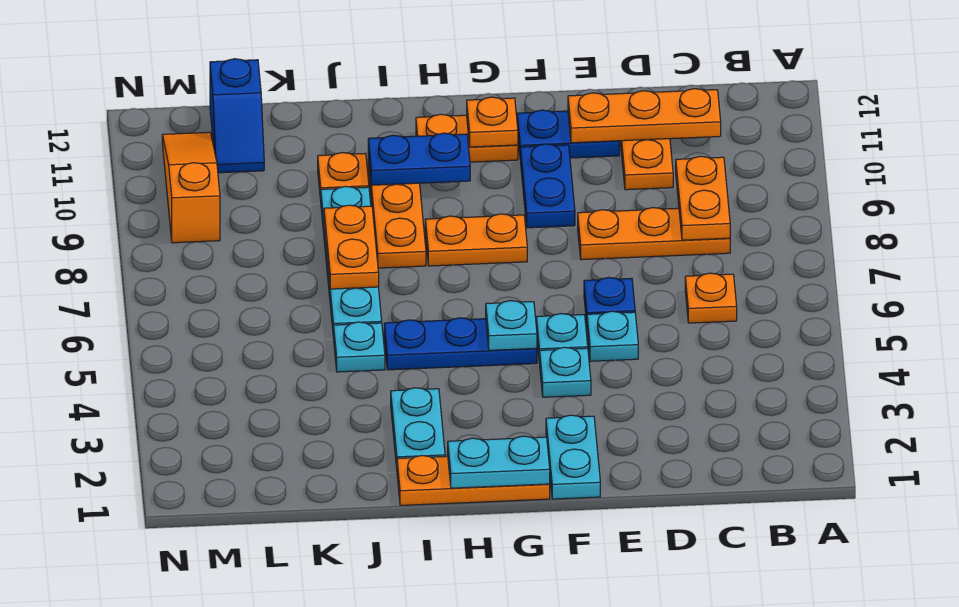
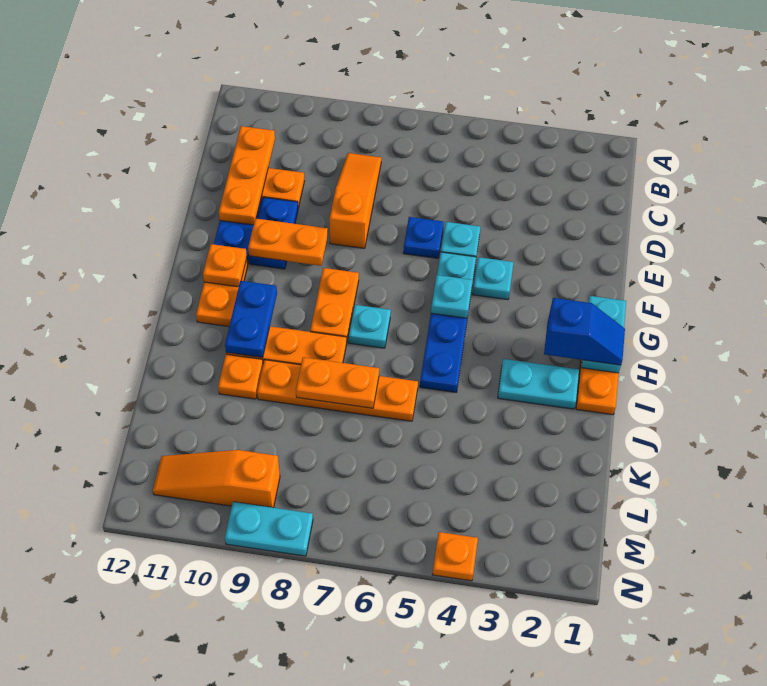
orange 1x1 plate [685,273,737,323] -> orange 1x1 plate moved to [432,532,478,581]
orange 1x3 plate [578,208,730,260] -> orange 1x3 slope [329,153,381,248]
orange 1x2 plate [676,156,730,240] -> orange 1x2 plate moved to [248,218,328,266]
cyan 1x2 plate [546,415,600,499] -> cyan 1x2 plate moved to [225,502,313,556]
blue 1x2 plate [520,144,575,228] -> blue 1x2 plate turned to [249,197,298,269]
cyan 1x1 plate [334,322,385,372] -> cyan 1x1 plate moved to [349,305,391,348]
cyan 1x4 plate [321,186,382,338] -> orange 1x4 plate [257,360,418,421]
blue 1x2 slope [210,59,264,173] -> blue 1x2 slope moved to [544,298,625,365]

